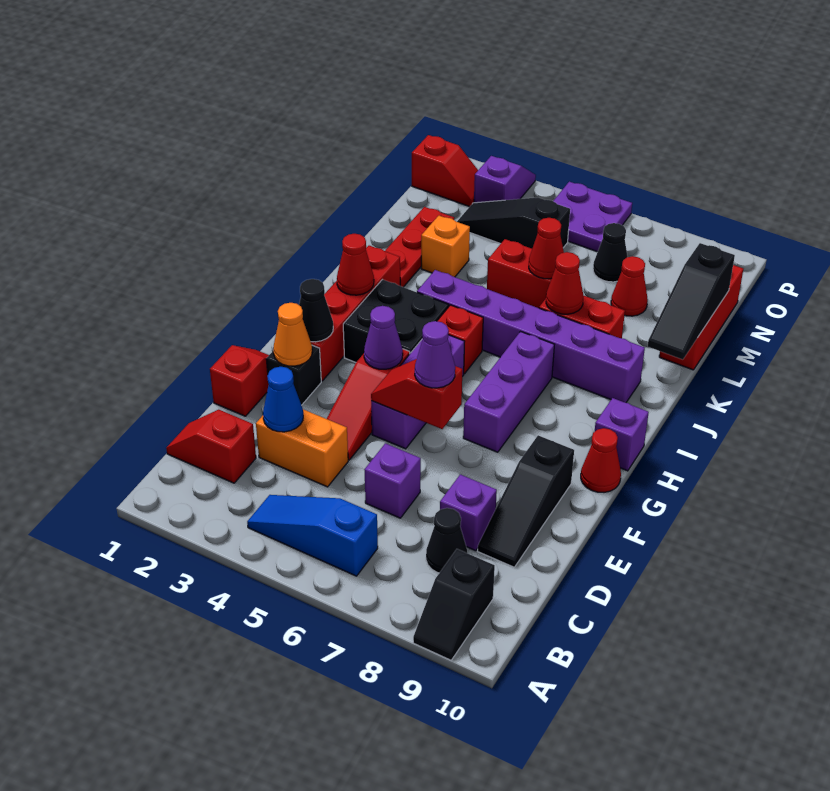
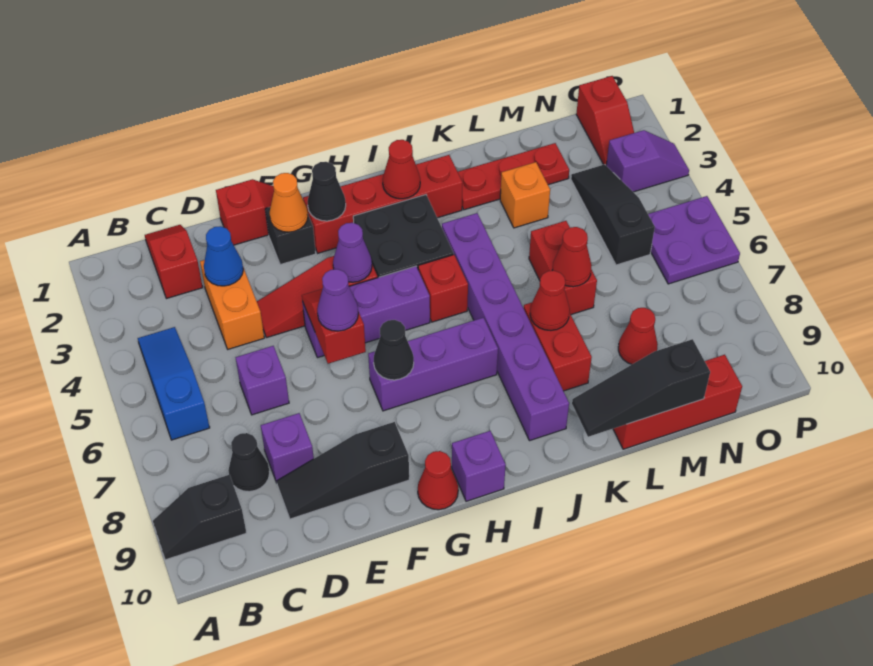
black 1x1 cone [593,223,628,282] -> black 1x1 cone moved to [374,320,414,380]

